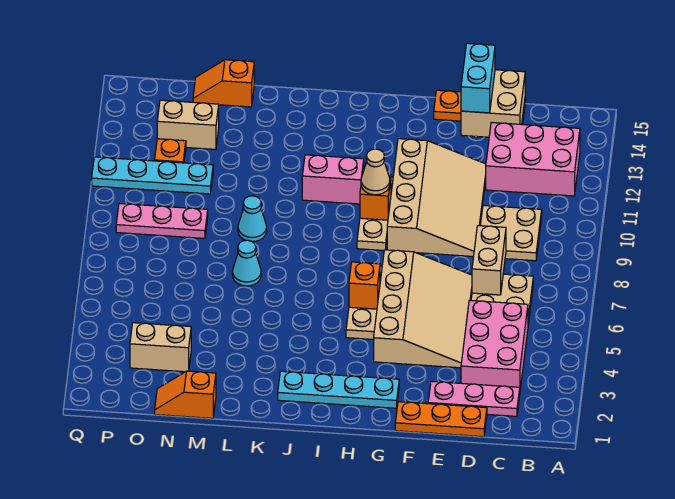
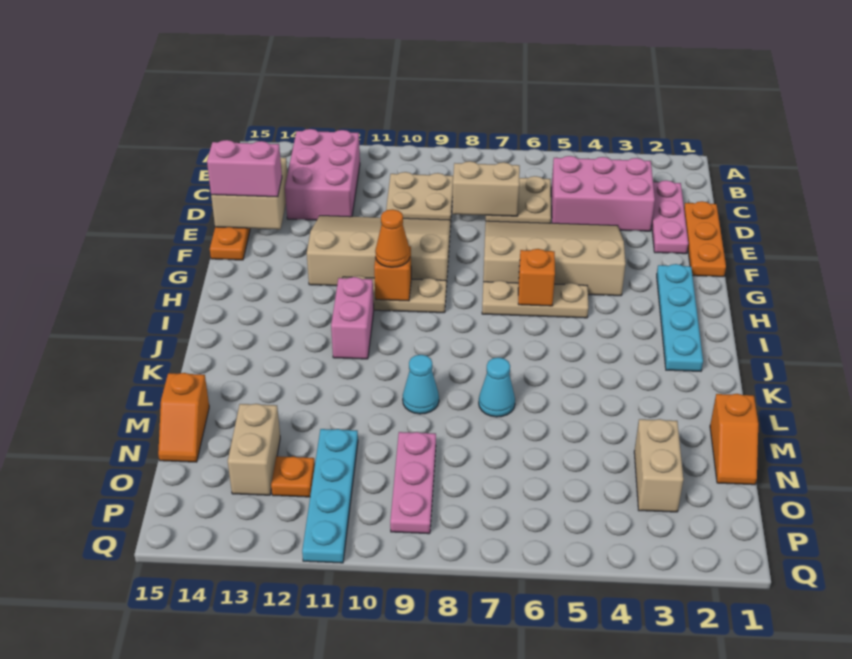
cyan 1x2 brick [461,43,495,113] -> pink 1x2 brick [207,140,282,197]
tan 1x1 cone [361,149,390,195] -> orange 1x1 cone [375,209,410,267]

